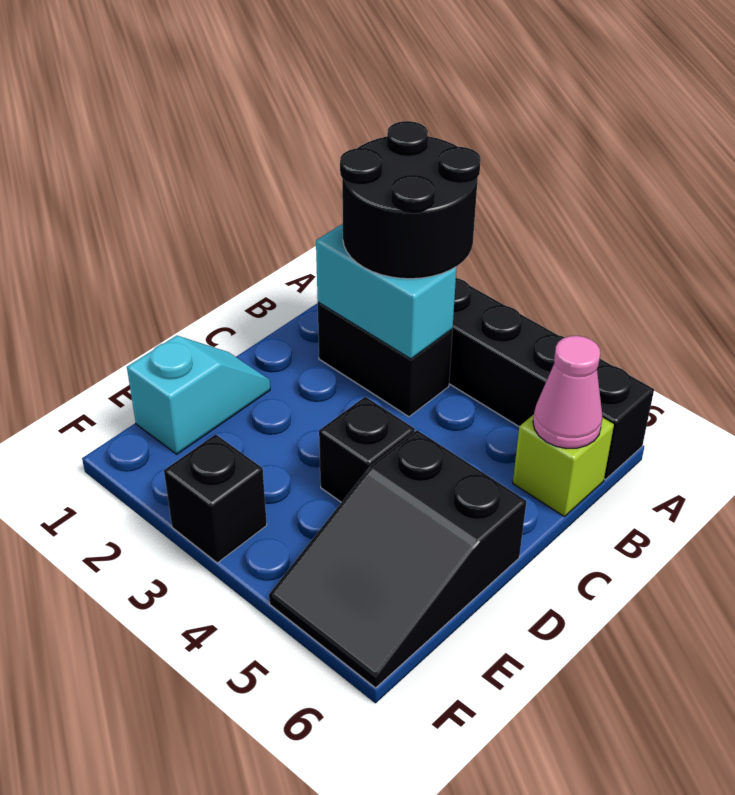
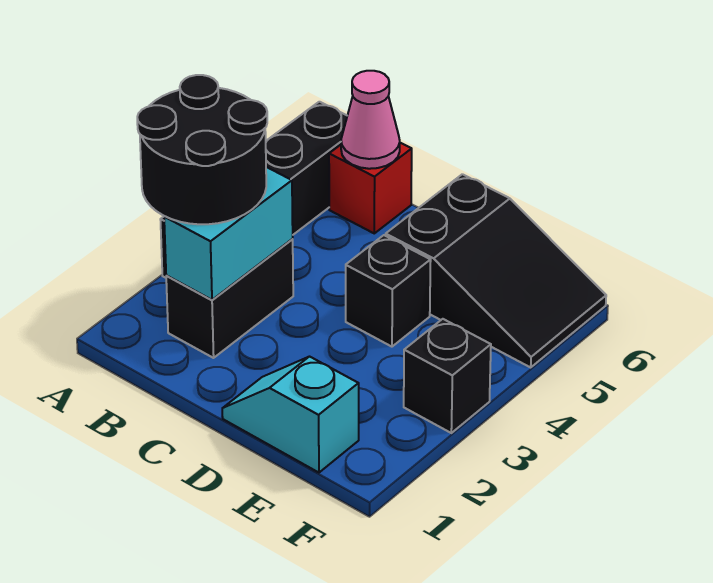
lime 1x1 brick [513,415,614,517] -> red 1x1 brick [329,143,412,233]

